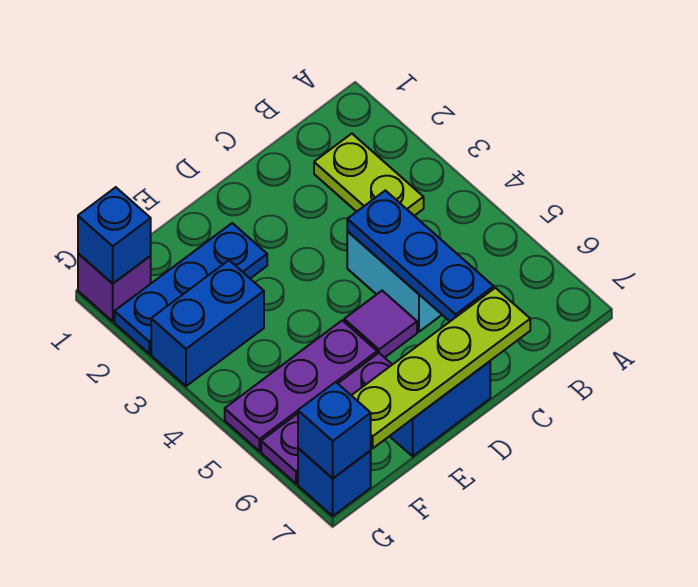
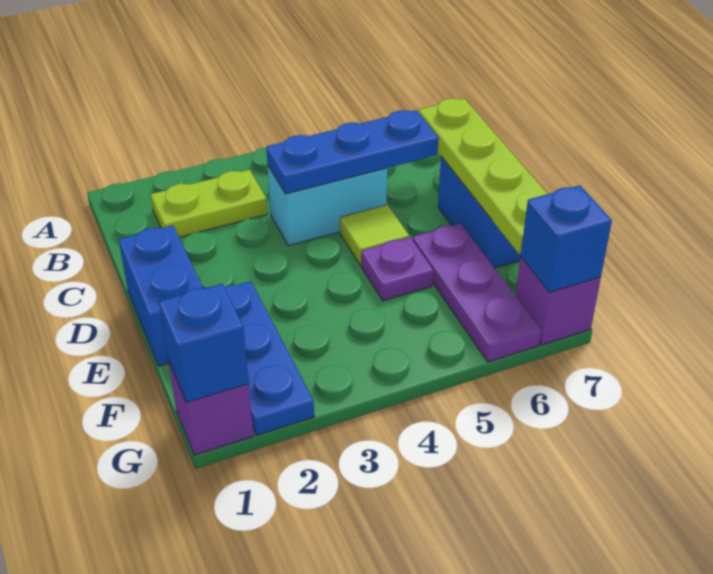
purple 1x1 tile [344,291,417,358] -> lime 1x1 tile [340,205,409,265]
purple 1x3 plate [225,320,377,451] -> purple 1x1 plate [361,237,433,301]
blue 1x2 brick [151,260,264,386] -> blue 1x2 brick moved to [119,225,203,366]
blue 1x1 brick [298,448,371,516] -> purple 1x1 brick [515,257,601,345]

